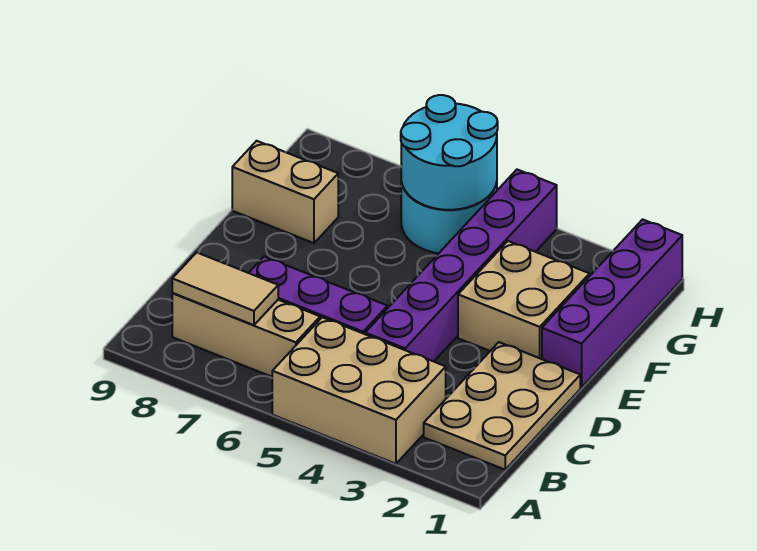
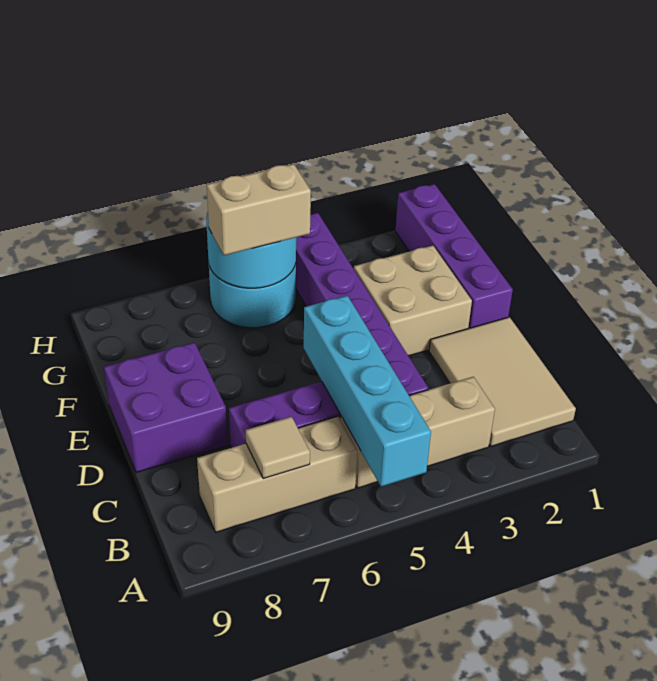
tan 2x3 brick [272,317,446,464] -> tan 1x3 brick [341,377,495,488]
none -> cyan 1x4 brick [304,296,431,487]
tan 2x3 plate [424,342,580,470] -> tan 2x3 tile [429,317,576,446]
tan 1x2 tile [172,252,278,325] -> tan 1x1 tile [246,417,310,478]
none -> purple 2x2 brick [104,342,228,472]
tan 1x2 brick [232,141,338,243] -> tan 1x2 brick moved to [207,164,311,255]

